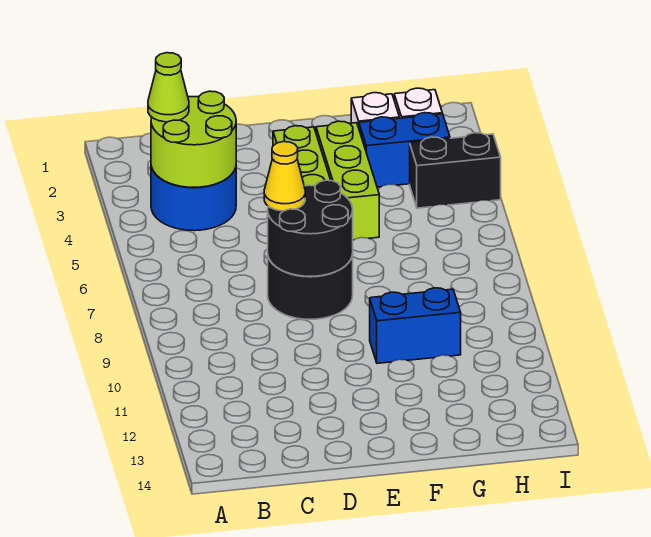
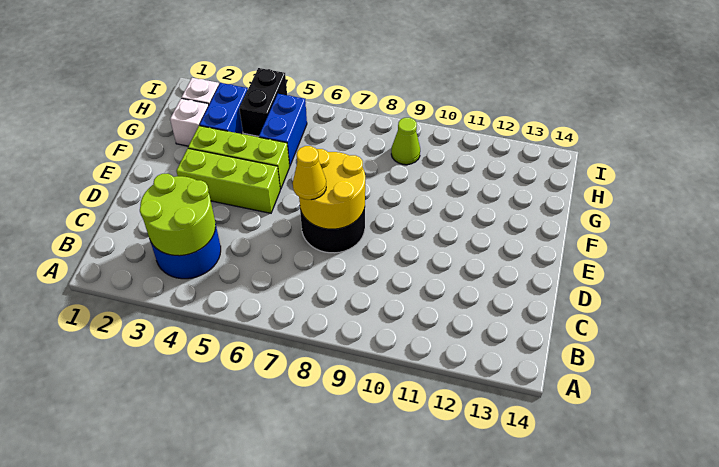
lime 1x1 cone [148,53,189,122] -> lime 1x1 cone moved to [391,118,420,165]
black 2x2 round brick [268,180,353,276] -> yellow 2x2 round brick [299,149,365,229]
blue 1x2 brick [370,288,461,363] -> blue 1x2 brick moved to [259,94,307,166]

